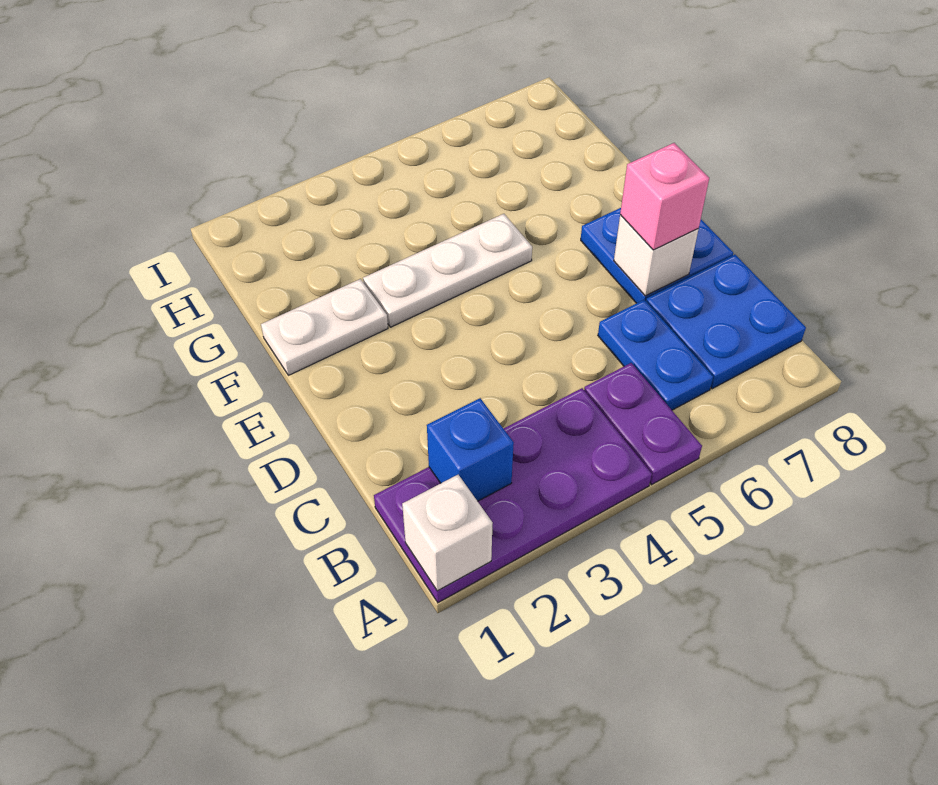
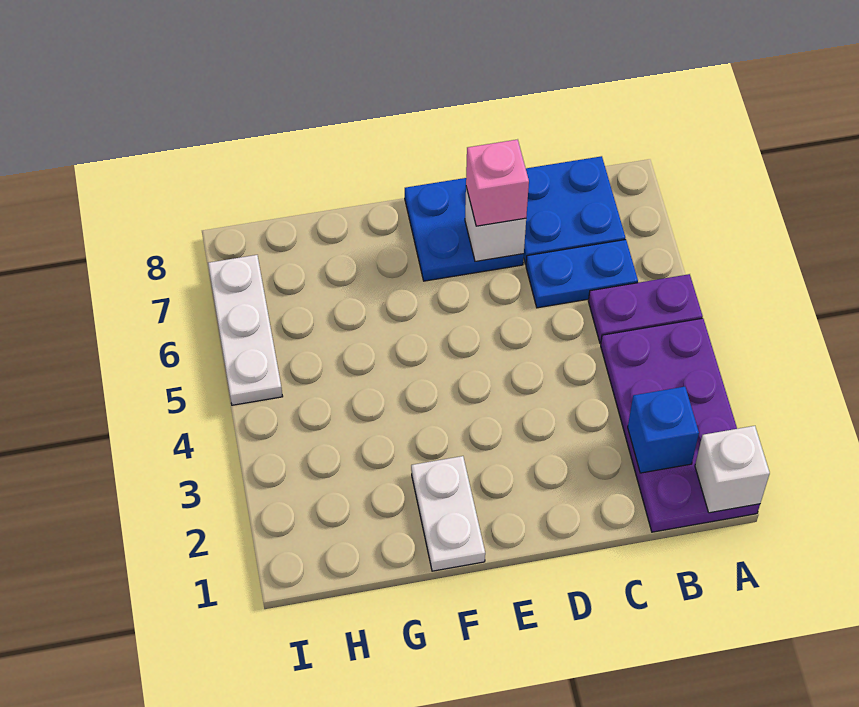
white 1x3 plate [363,214,532,327] -> white 1x3 plate moved to [208,255,283,405]

